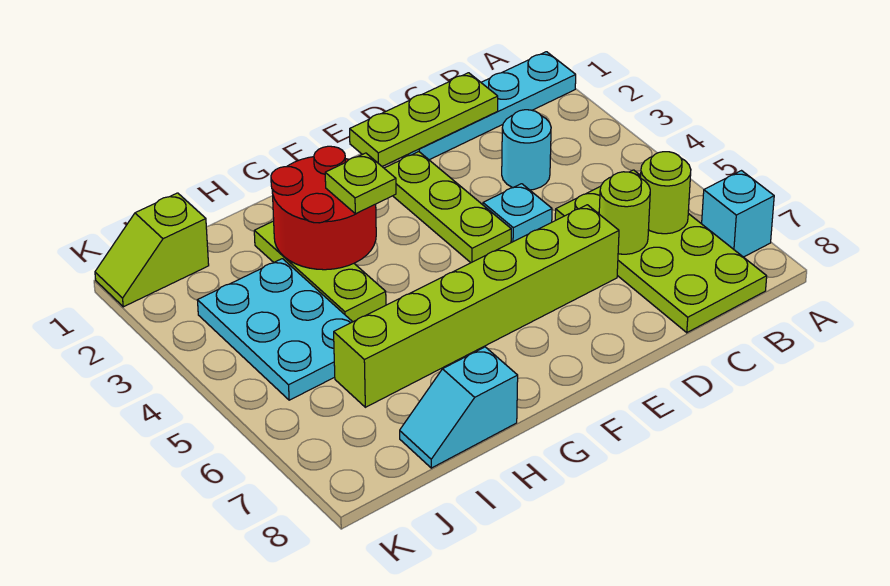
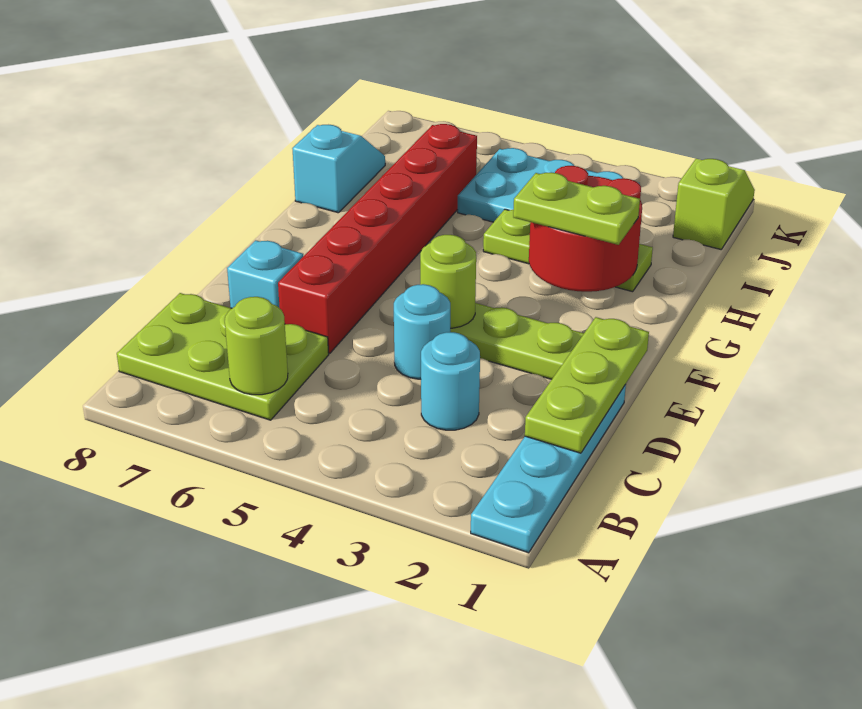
cyan 1x1 brick [702,171,774,257] -> cyan 1x1 brick moved to [227,240,303,308]
lime 2x4 plate [555,170,767,333] -> lime 2x3 plate [117,293,329,420]
lime 1x1 round brick [599,172,650,254] -> lime 1x1 round brick moved to [420,235,476,328]
cyan 1x1 plate [483,184,552,242] -> cyan 1x1 round brick [394,284,450,379]
lime 1x6 brick [334,205,619,407] -> red 1x6 brick [278,124,477,353]
lime 1x1 plate [325,153,396,214] -> lime 1x2 plate [513,172,640,245]

